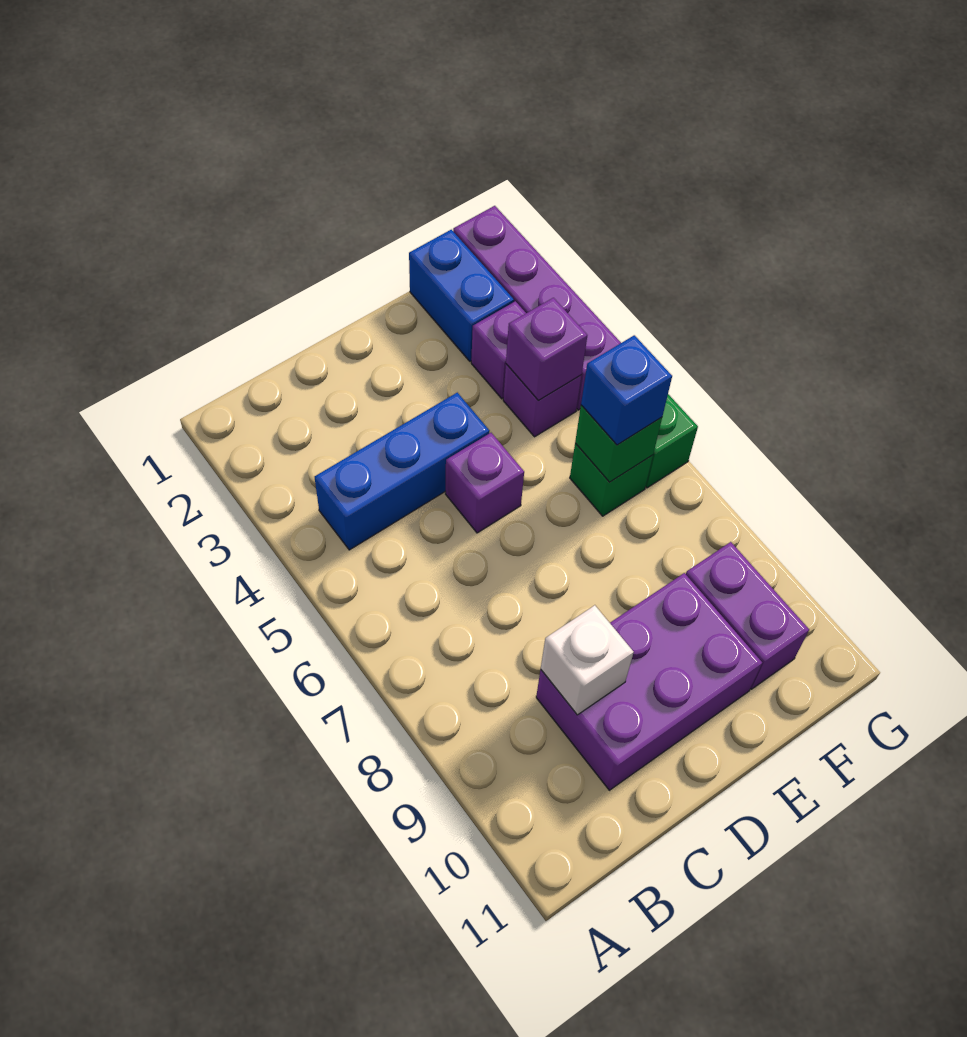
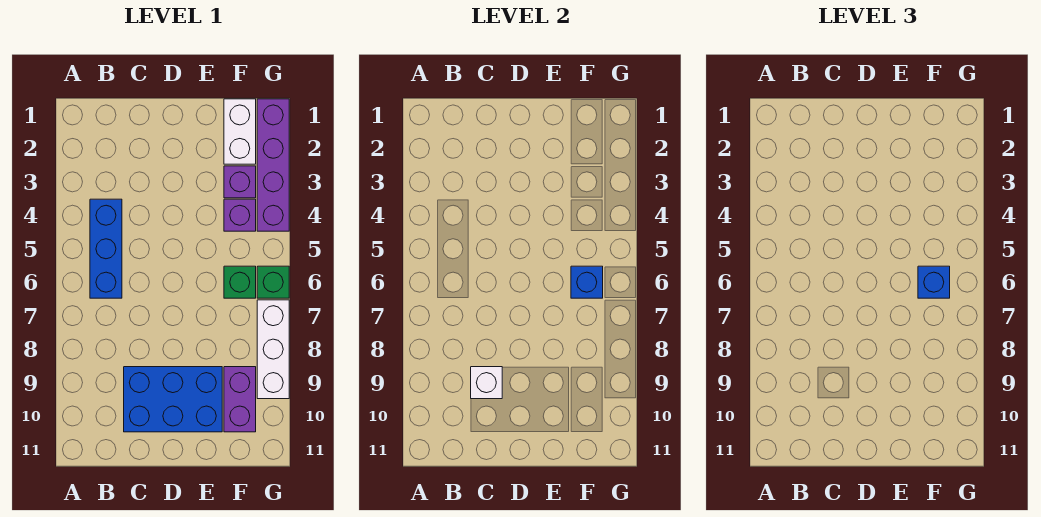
blue 1x3 brick [315,393,489,550] -> blue 1x3 brick turned to [90,199,122,298]
purple 2x3 brick [536,573,762,790] -> blue 2x3 brick [124,367,222,432]
purple 1x1 brick [446,433,524,533] -> none
blue 1x2 brick [409,230,514,361] -> white 1x2 brick [224,99,256,164]
purple 1x1 brick [506,298,587,400] -> none
green 1x1 brick [575,405,662,482] -> blue 1x1 brick [571,266,603,298]
none -> white 1x3 brick [257,300,289,399]

